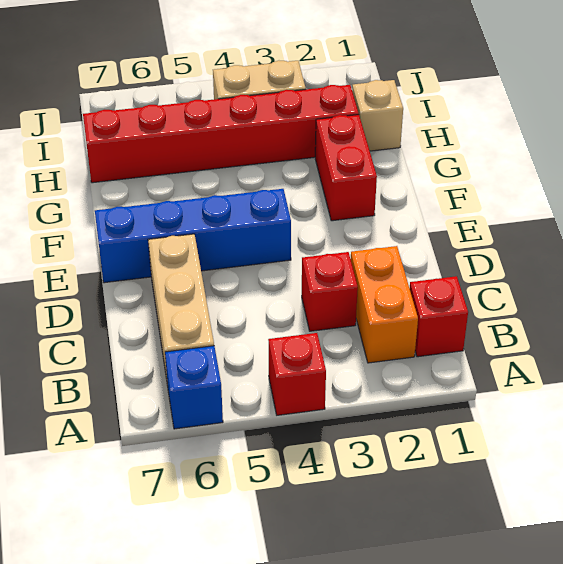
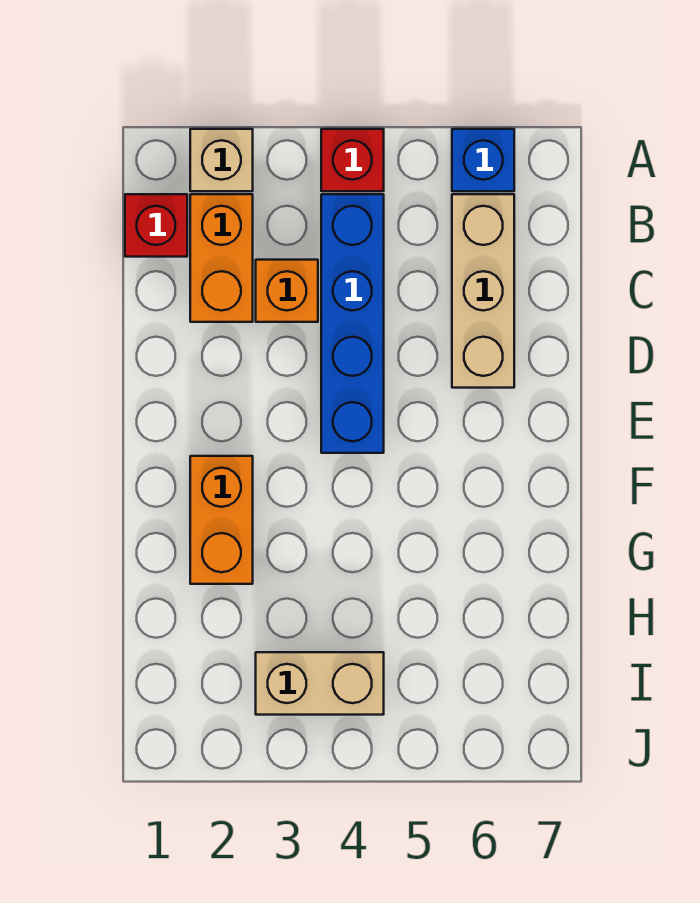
red 1x1 brick [302,252,358,331] -> orange 1x1 brick [256,260,318,322]
blue 1x4 brick [95,189,291,283] -> blue 1x4 brick turned to [321,194,384,453]
red 1x2 brick [315,115,377,221] -> orange 1x2 brick [190,456,253,584]
tan 1x1 brick [352,80,403,151] -> tan 1x1 brick moved to [190,129,253,191]
red 1x6 brick [83,85,359,183] -> none

